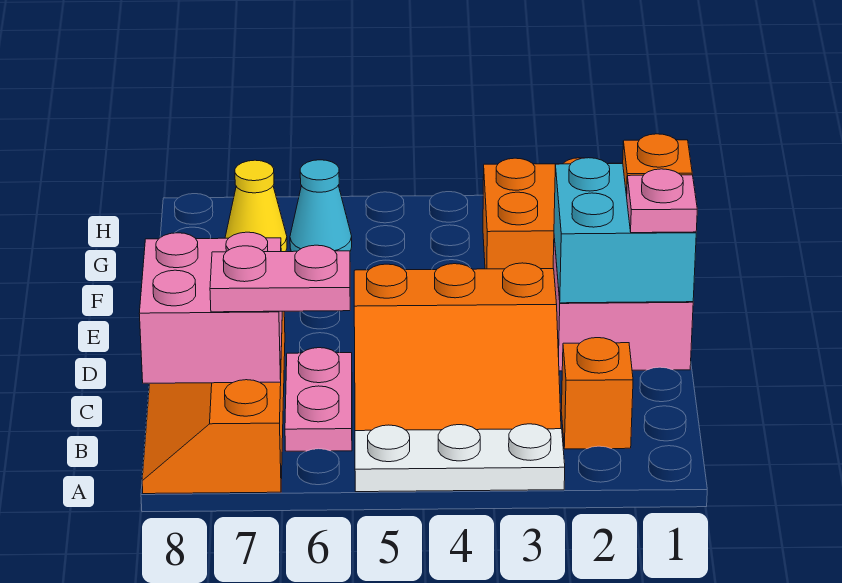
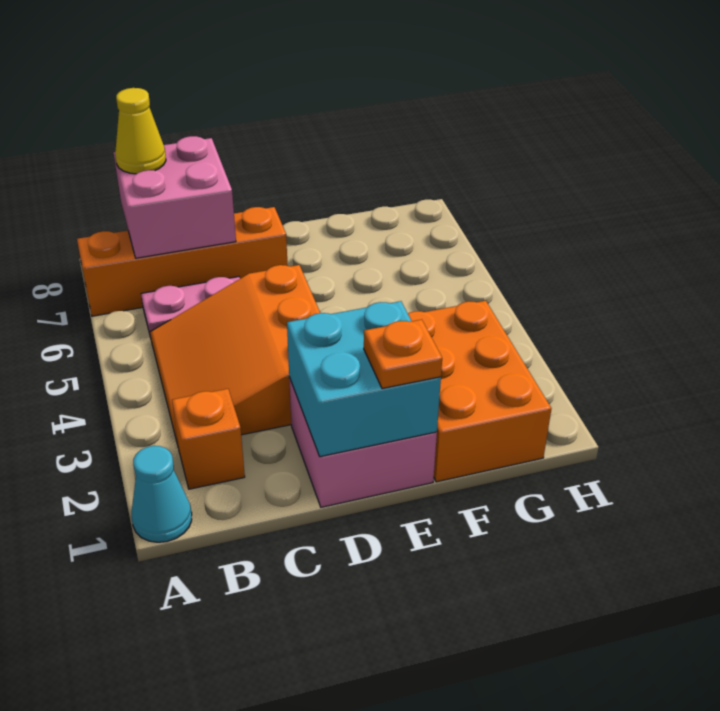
white 1x3 plate [355,424,565,492] -> none
pink 1x2 plate [210,245,350,312] -> none
pink 1x1 plate [627,169,697,233] -> none
cyan 1x1 cone [290,160,352,252] -> cyan 1x1 cone moved to [131,446,192,542]
yellow 1x1 cone [225,160,287,252] -> yellow 1x1 cone moved to [115,88,166,174]

